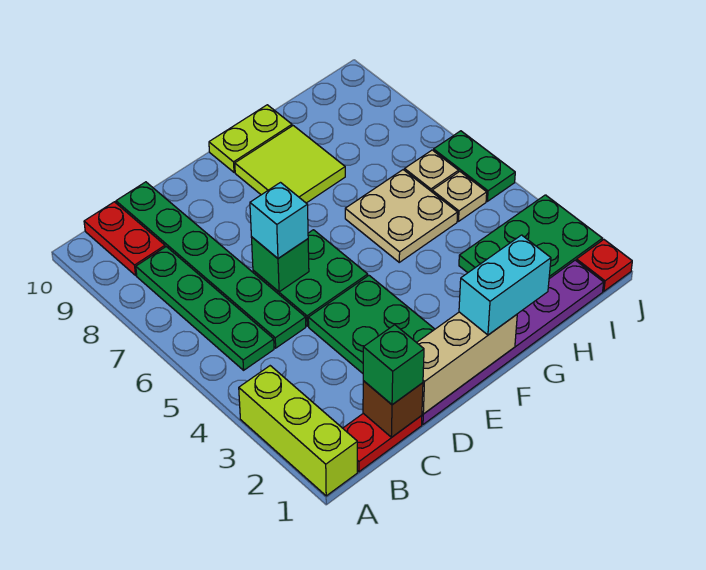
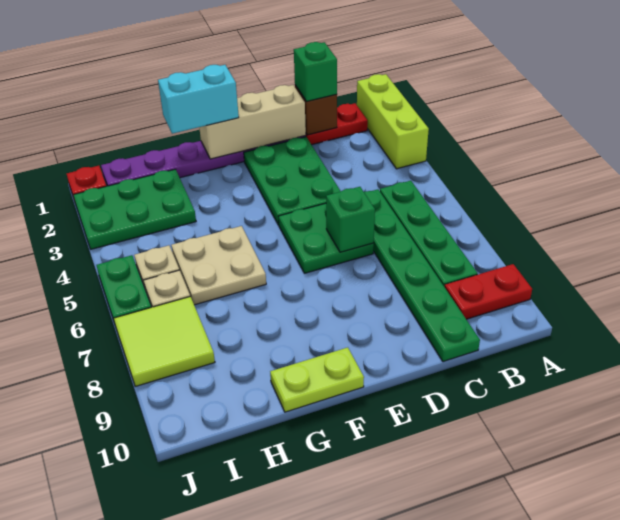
red 1x2 plate [84,202,165,275] -> red 1x2 plate turned to [445,264,532,319]
cyan 1x1 brick [250,183,308,258] -> none
lime 2x2 tile [235,126,345,203] -> lime 2x2 tile moved to [114,297,215,387]

